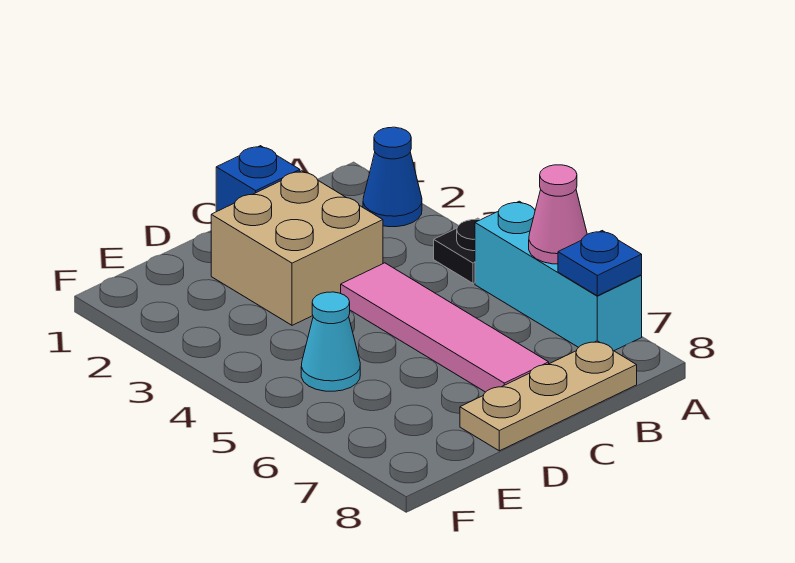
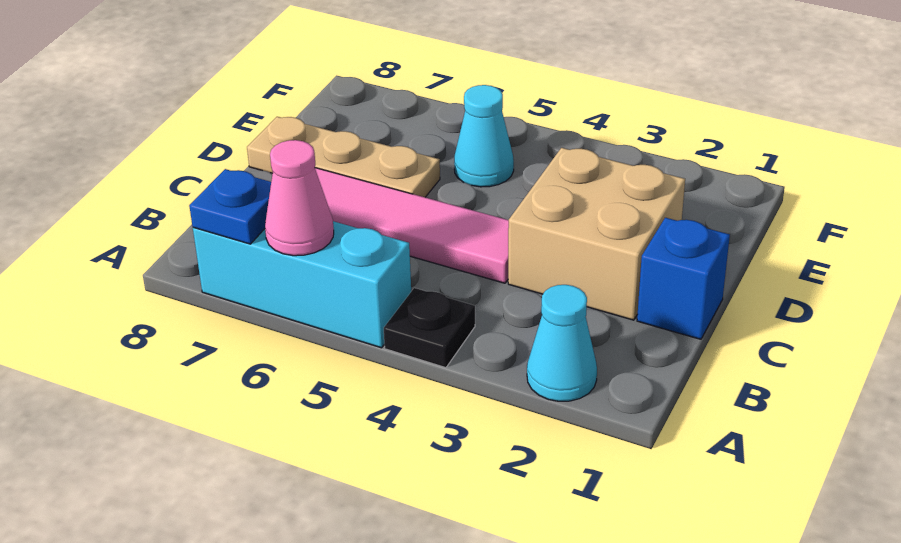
blue 1x1 cone [363,127,422,227] -> cyan 1x1 cone [527,285,597,401]
tan 1x3 plate [460,341,637,451] -> tan 1x3 plate turned to [247,117,440,197]

